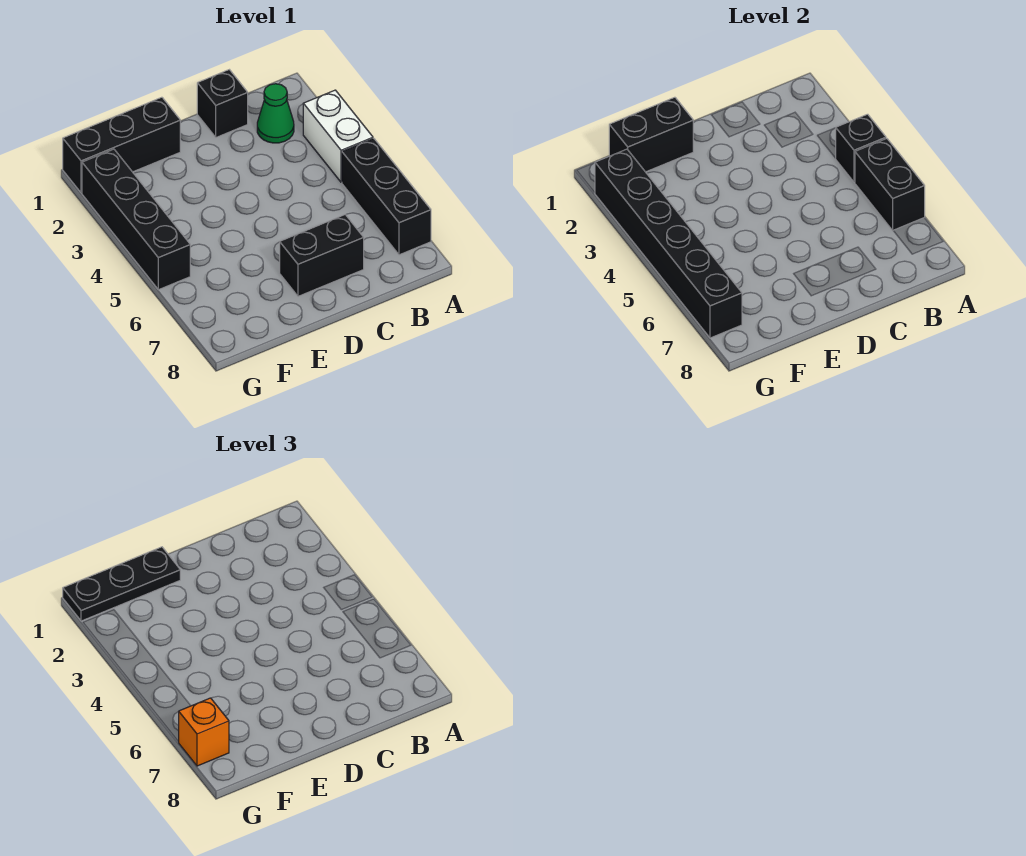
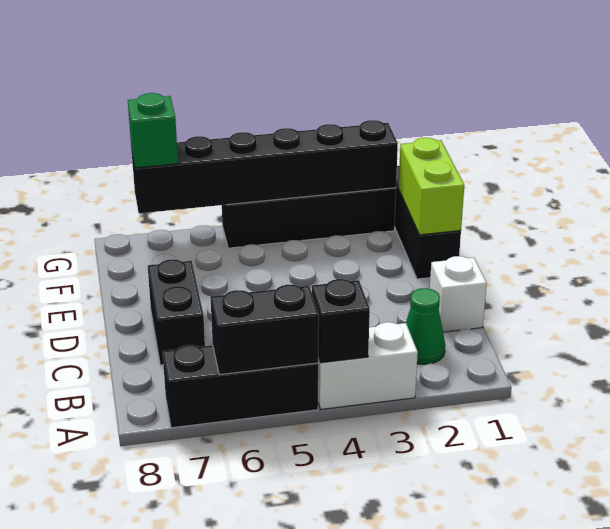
black 1x1 brick [197,70,248,137] -> white 1x1 brick [430,256,487,332]
black 1x2 brick [609,97,693,172] -> lime 1x2 brick [399,138,464,235]
black 1x3 plate [63,547,180,621] -> none
orange 1x1 brick [179,698,229,766] -> green 1x1 brick [128,93,178,168]

